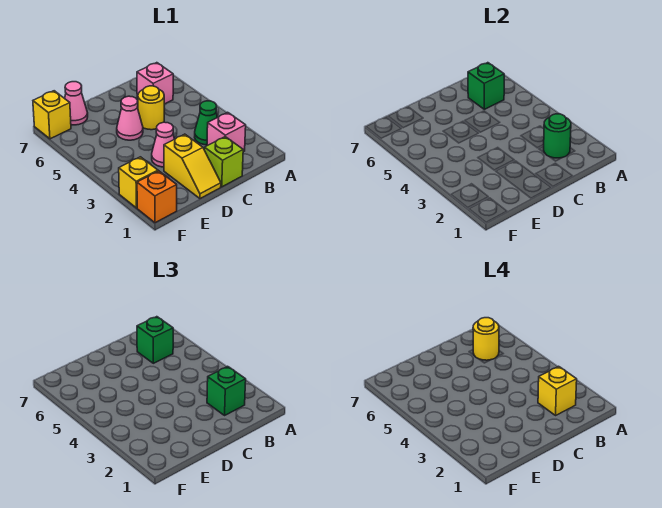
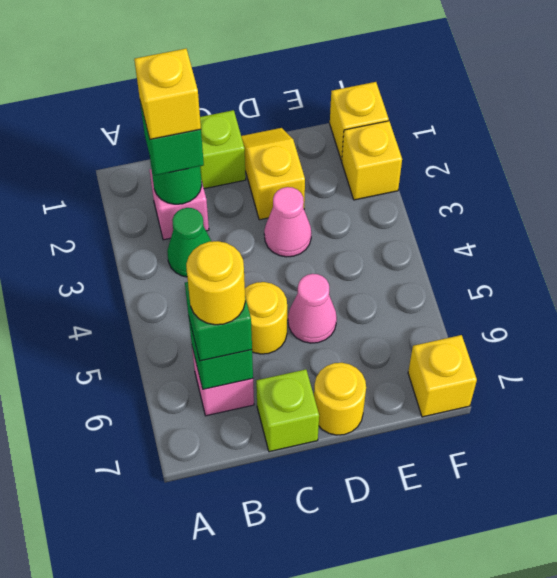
none -> lime 1x1 brick [256,369,319,452]
none -> yellow 1x1 round brick [314,363,366,435]
pink 1x1 cone [65,82,88,125] -> none
orange 1x1 brick [137,171,177,223] -> yellow 1x1 brick [330,82,389,160]

